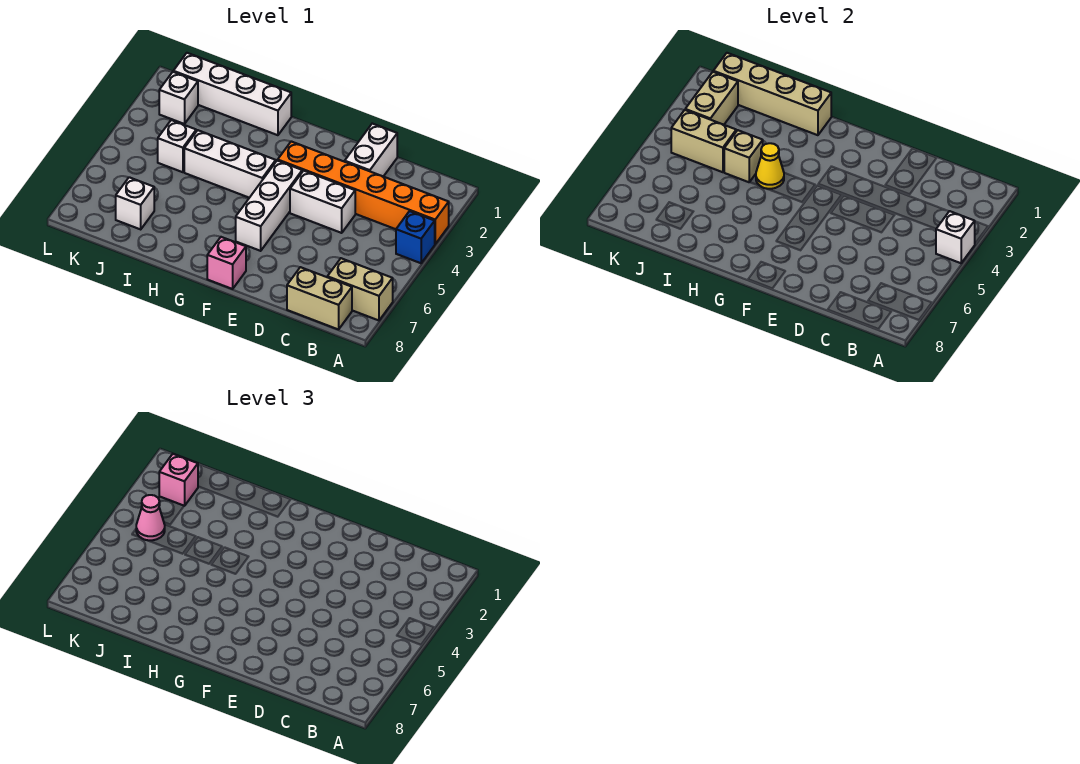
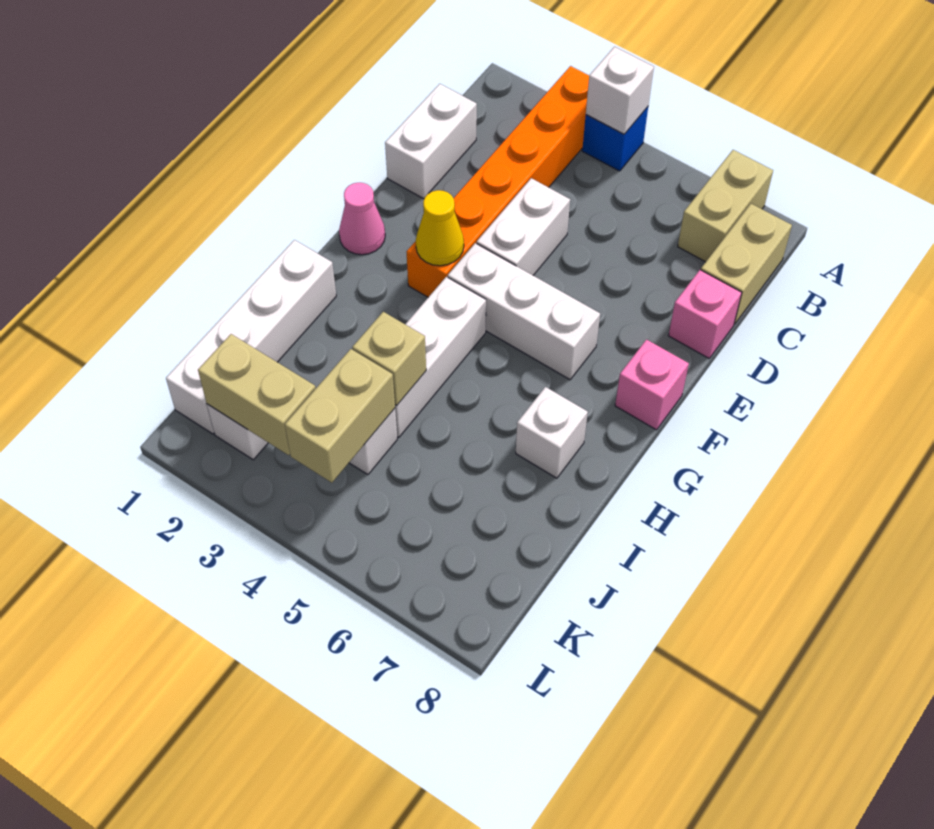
white 1x2 brick [345,124,397,177] -> white 1x2 brick turned to [385,84,477,199]
tan 1x4 brick [713,53,831,135] -> none
yellow 1x1 cone [756,143,784,189] -> yellow 1x1 cone moved to [416,190,464,266]
white 1x1 brick [116,177,154,229] -> white 1x1 brick moved to [516,387,588,478]
pink 1x1 brick [159,454,198,506] -> pink 1x1 brick moved to [669,270,742,358]
pink 1x1 cone [136,495,165,540] -> pink 1x1 cone moved to [339,183,385,255]

